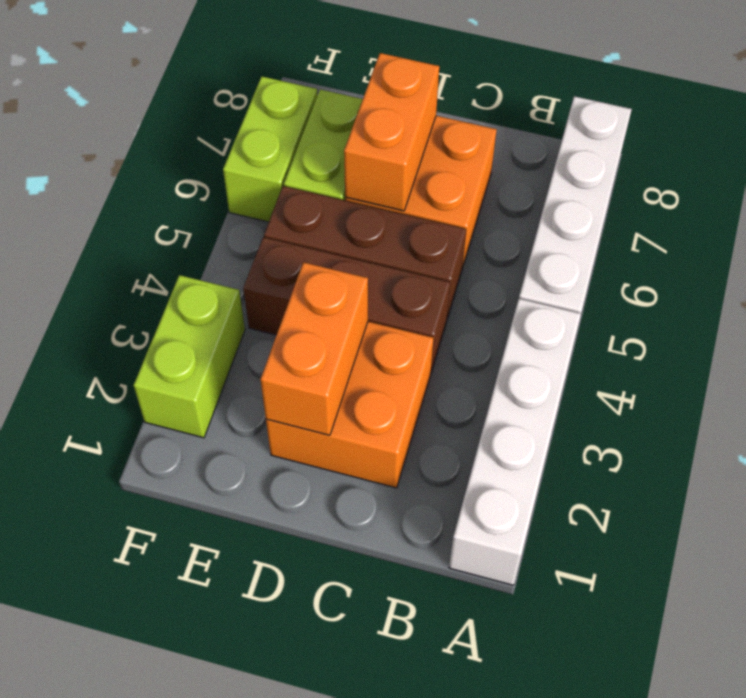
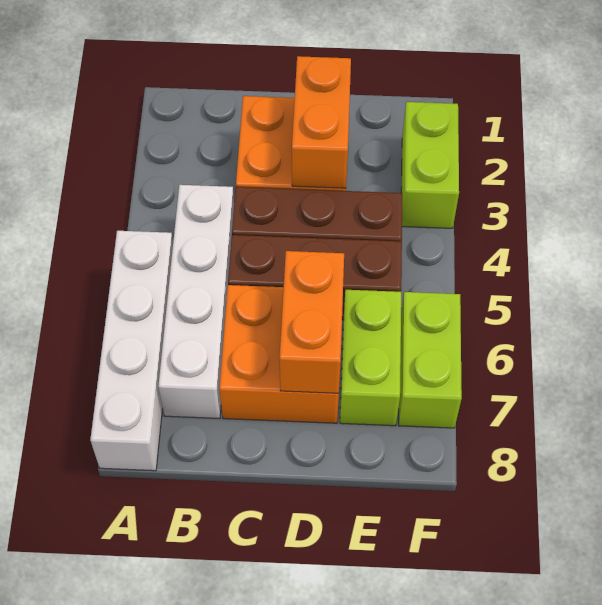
white 1x4 brick [449,299,581,585] -> white 1x4 brick moved to [158,185,234,418]

